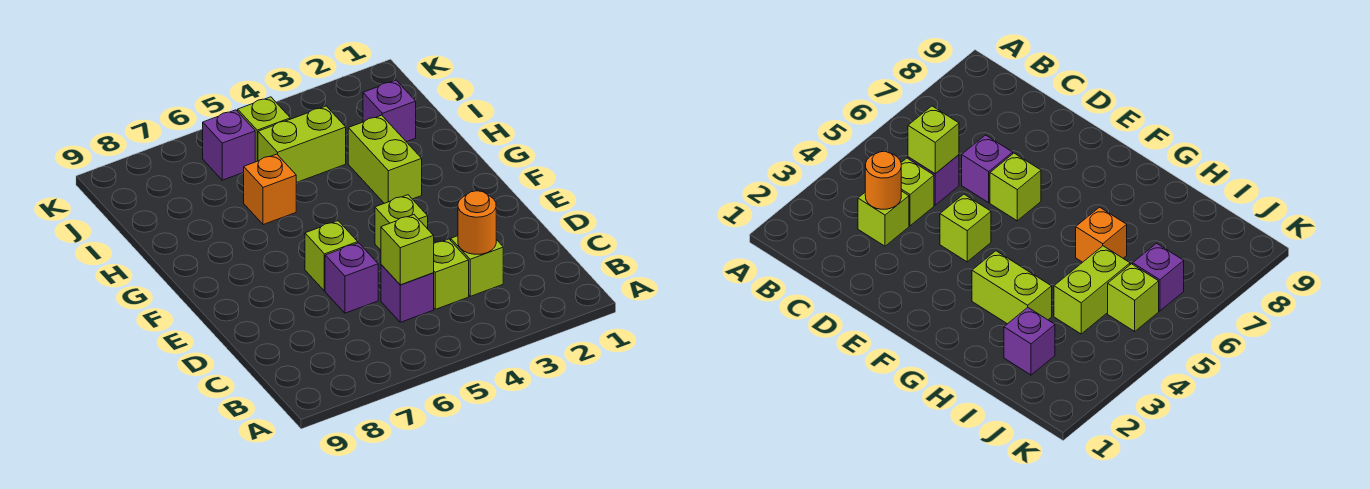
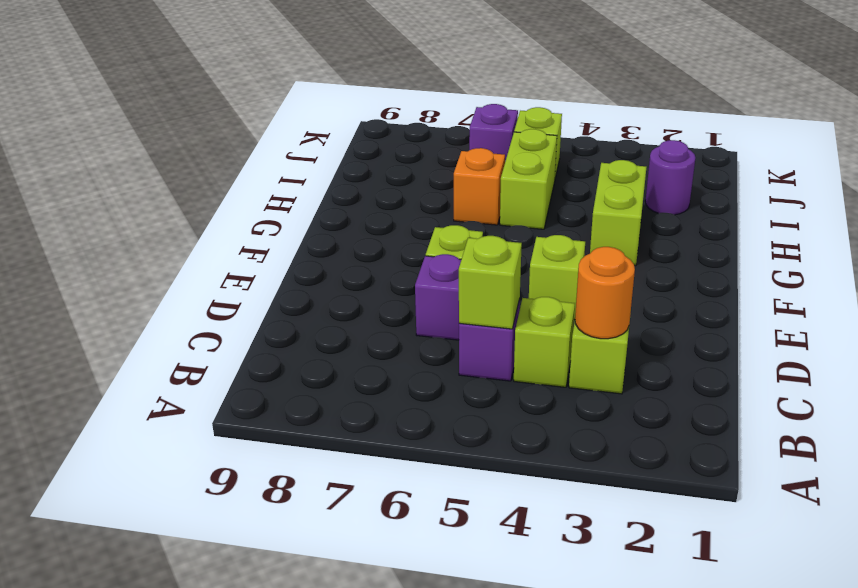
purple 1x1 brick [363,80,416,142] -> purple 1x1 round brick [645,140,695,215]
lime 1x2 brick [258,106,346,183] -> lime 1x2 brick turned to [500,129,557,229]

